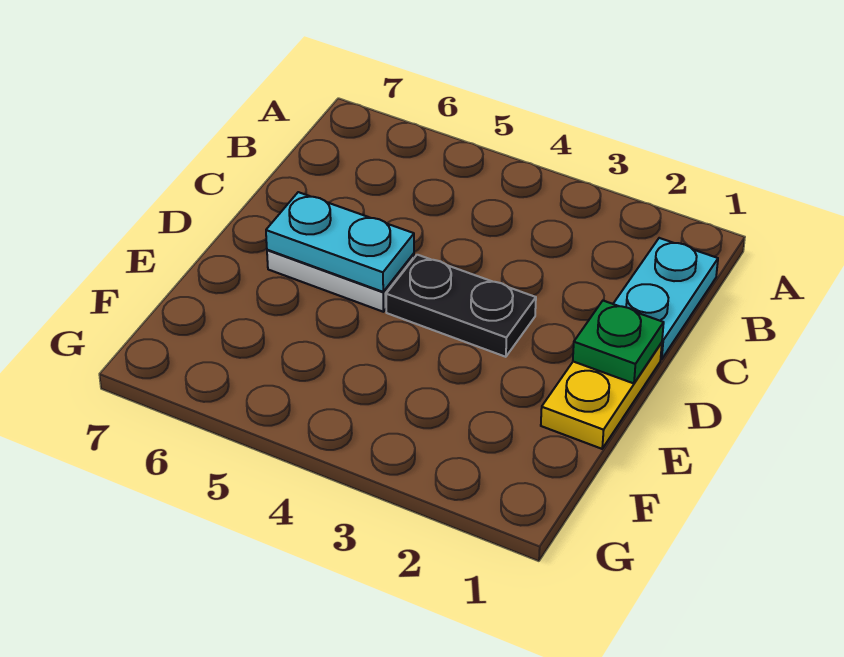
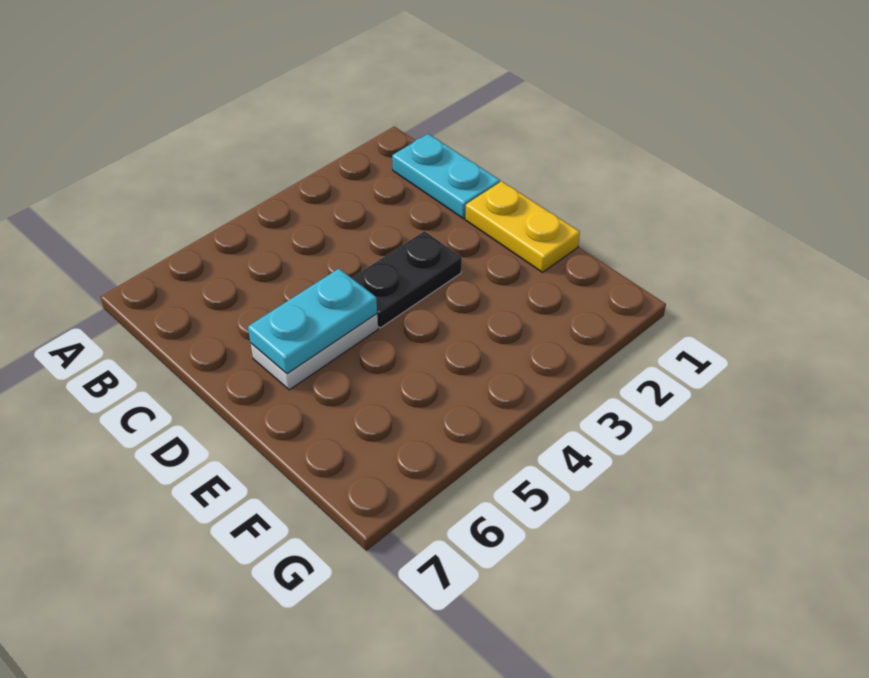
green 1x1 plate [573,301,664,383] -> none

